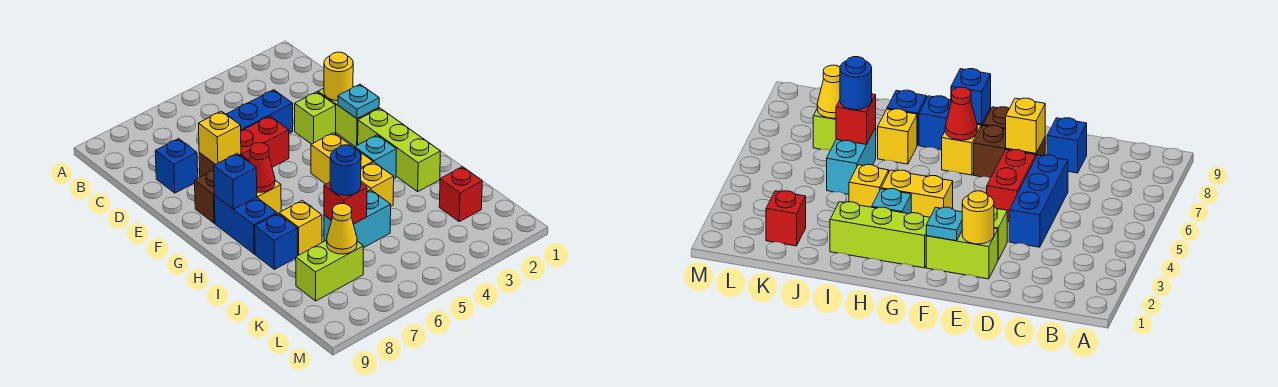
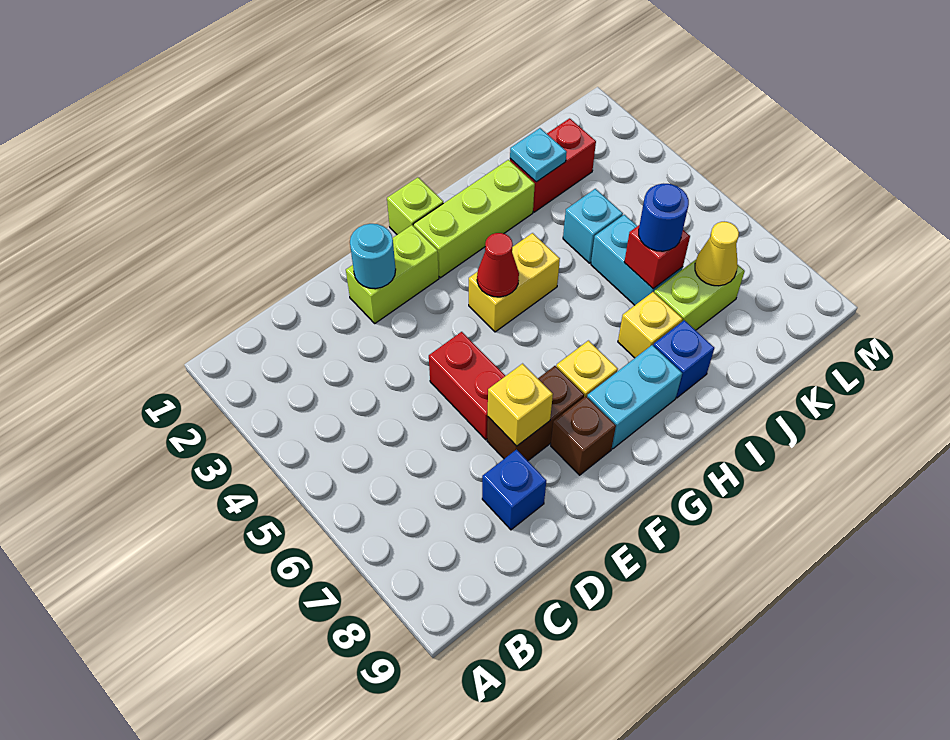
blue 1x3 brick [226,90,293,134] -> none
yellow 1x1 round brick [324,52,353,101] -> cyan 1x1 round brick [350,224,396,289]
lime 1x1 brick [295,92,336,144] -> lime 1x1 brick moved to [387,177,443,235]
cyan 1x1 plate [338,84,379,119] -> cyan 1x1 plate moved to [510,128,567,182]
red 1x1 cone [249,143,275,192] -> red 1x1 cone moved to [477,233,519,297]
blue 1x2 brick [214,195,277,254] -> cyan 1x2 brick [587,345,682,449]
blue 1x1 brick [214,154,257,209] -> none
cyan 1x1 brick [355,135,397,179] -> cyan 1x1 brick moved to [563,189,623,263]
yellow 1x1 brick [361,162,394,206] -> none
red 1x1 brick [439,167,482,222] -> red 1x2 brick [510,118,596,212]
lime 1x2 brick [296,240,363,301] -> lime 1x2 brick turned to [654,260,745,330]

